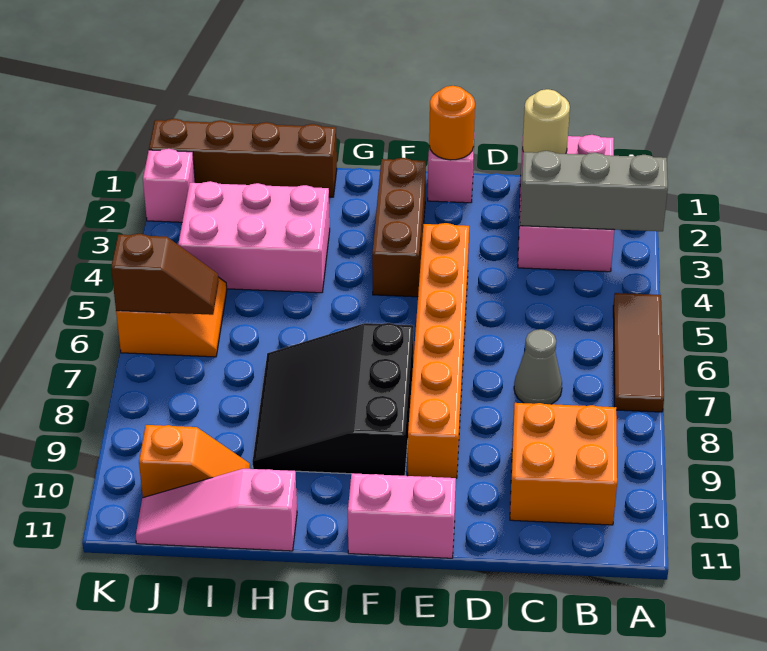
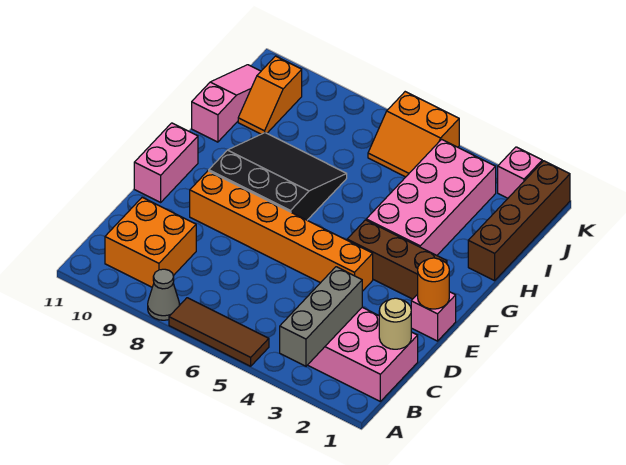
grey 1x1 cone [514,329,562,404] -> grey 1x1 cone moved to [148,269,180,320]
pink 2x3 brick [178,181,330,293] -> pink 2x4 brick [366,139,496,255]
brown 1x2 slope [111,234,219,315] -> none

